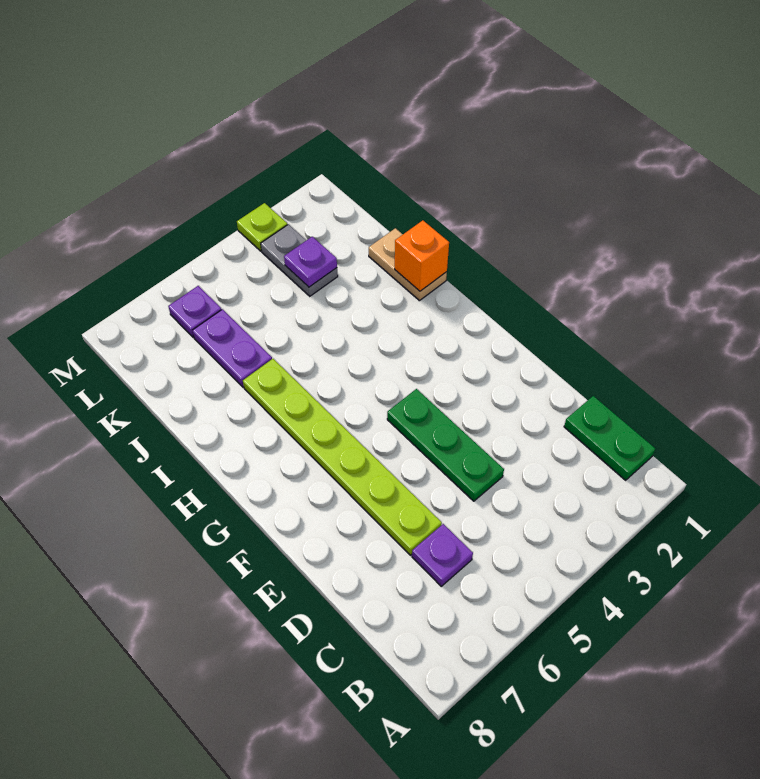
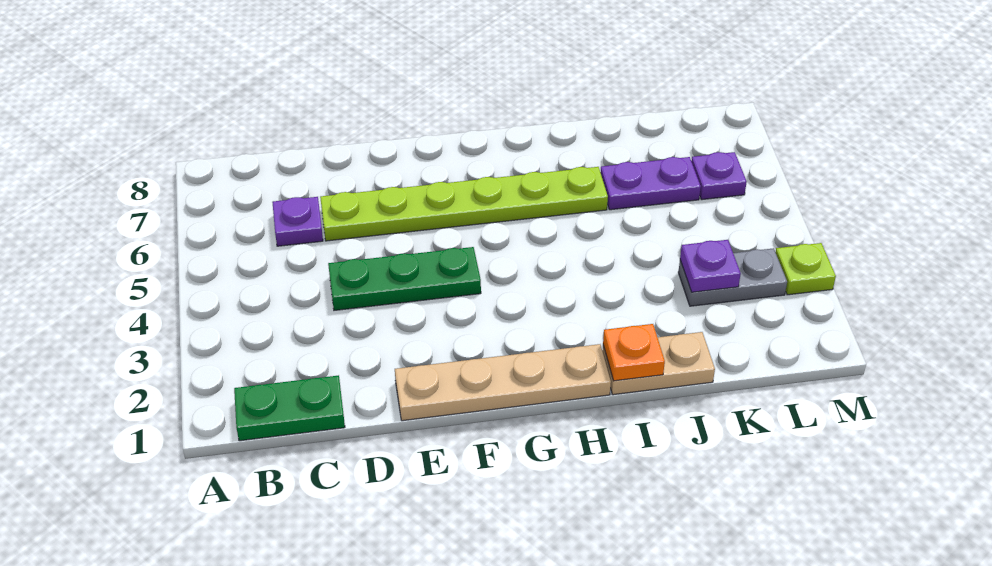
none -> tan 1x4 plate [395,344,611,421]
orange 1x1 brick [395,220,449,291] -> orange 1x1 plate [603,324,665,381]

